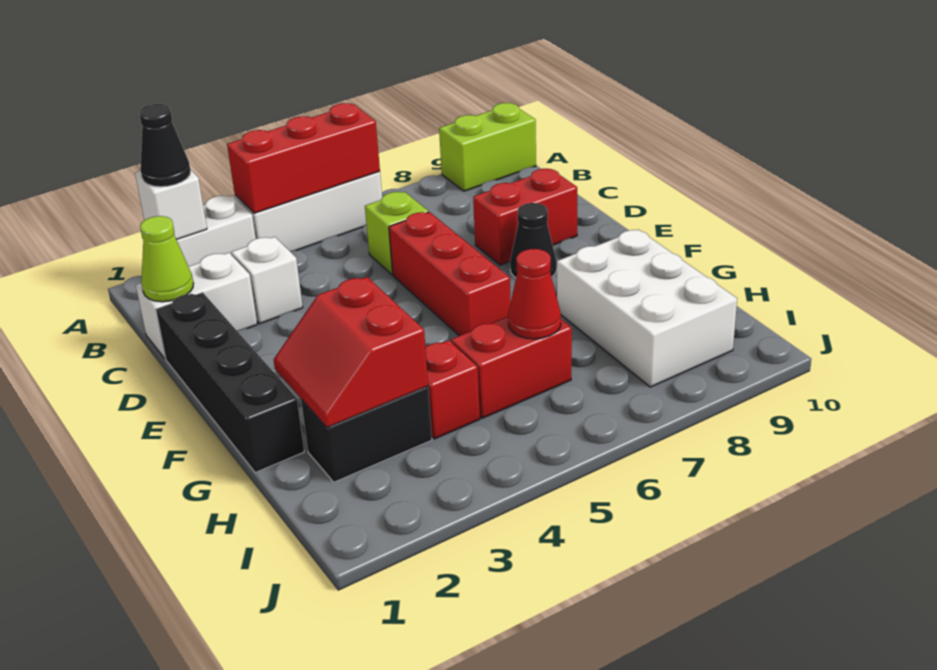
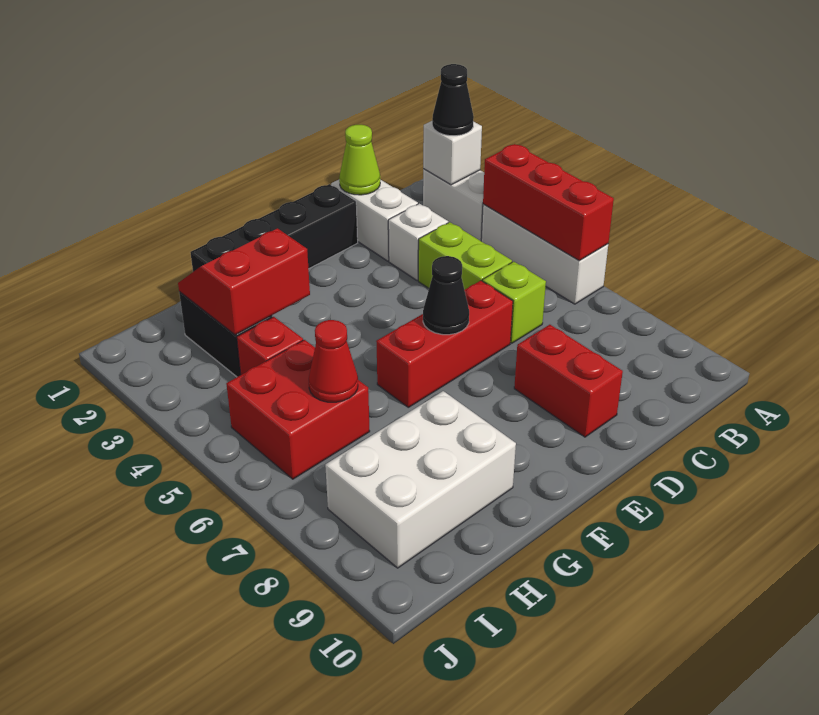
lime 1x2 brick [439,103,536,191] -> lime 1x2 brick moved to [418,222,512,290]
black 1x1 cone [510,203,557,278] -> black 1x1 cone moved to [423,256,469,335]
red 1x2 brick [451,317,572,418] -> red 2x2 brick [226,340,370,479]

